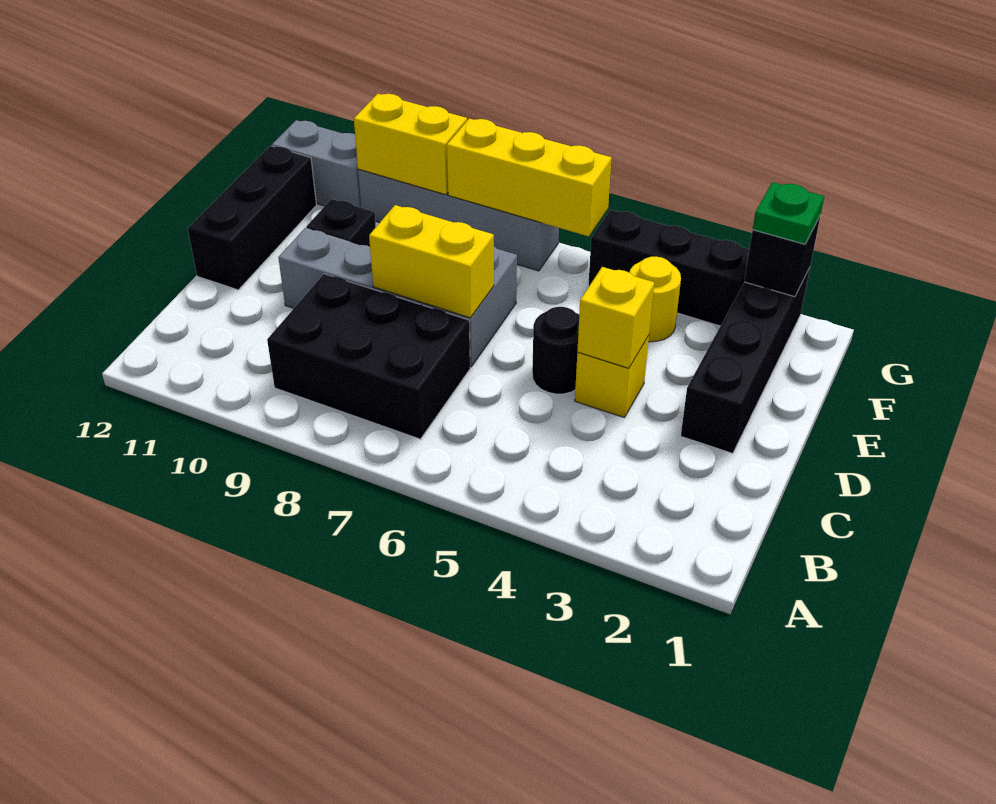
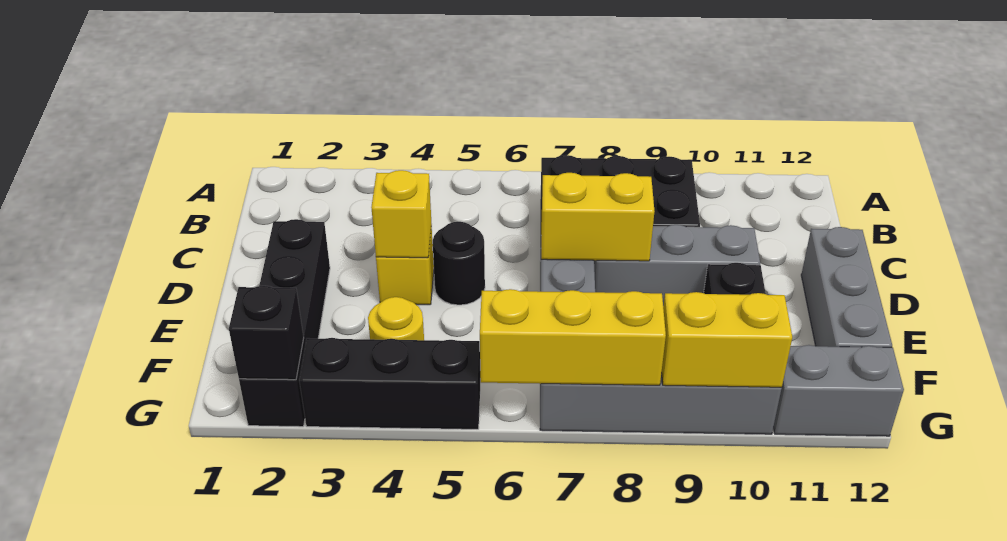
black 1x3 brick [188,146,316,290] -> grey 1x3 brick [801,227,892,347]
green 1x1 plate [753,182,824,244] -> none

